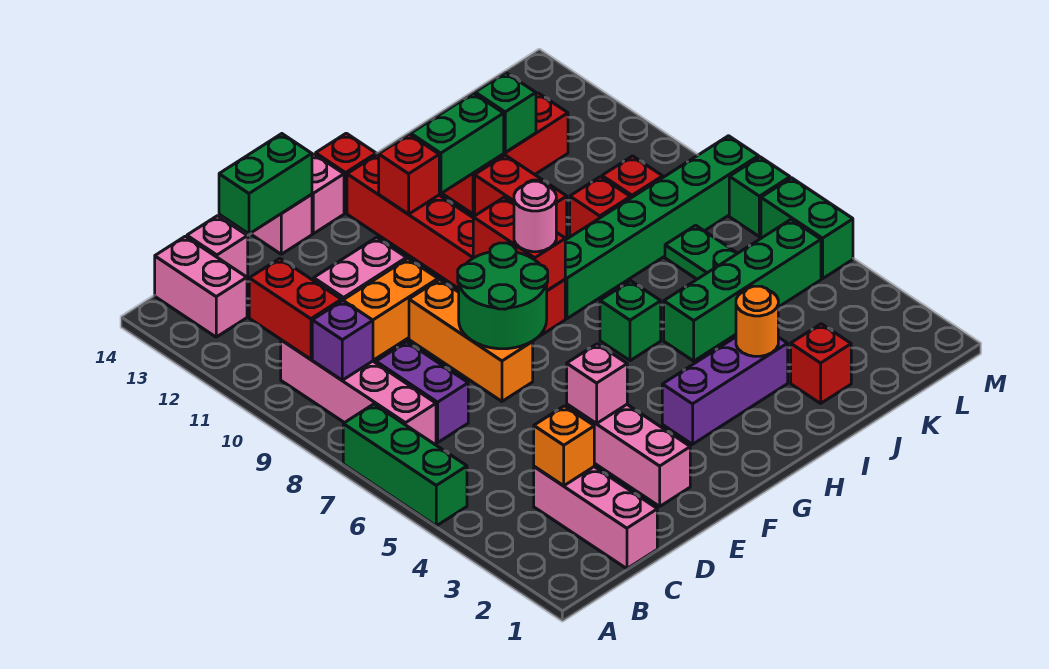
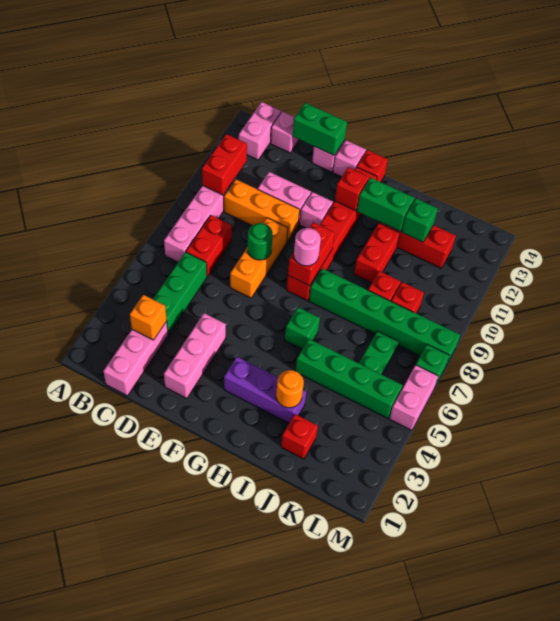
green 1x3 brick [343,404,467,526] -> green 1x3 brick moved to [153,252,207,334]
purple 1x1 brick [312,301,373,380] -> none
purple 1x2 brick [376,342,468,443] -> red 1x2 brick [186,215,232,276]
pink 1x1 brick [567,344,627,423] -> pink 1x1 brick moved to [300,192,333,228]
green 2x2 round brick [458,243,548,349] -> green 1x1 round brick [248,223,273,260]
green 1x2 brick [761,178,853,279] -> pink 1x2 brick [389,365,438,430]

